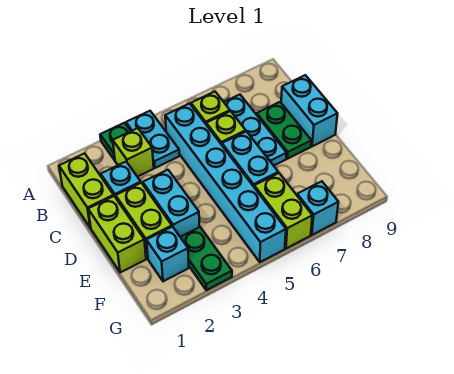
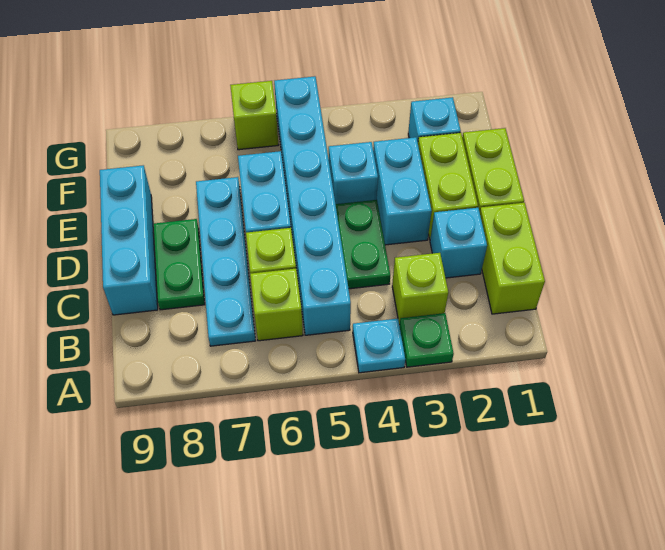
cyan 1x2 plate [126,111,179,168] -> cyan 1x1 plate [353,319,405,373]
cyan 1x3 plate [224,95,287,166] -> cyan 1x4 plate [196,177,256,346]
cyan 1x2 brick [281,75,338,146] -> cyan 1x3 brick [100,165,158,315]
green 1x2 plate [180,227,232,290] -> green 1x2 plate moved to [335,200,390,289]
lime 1x2 brick [254,173,312,248] -> lime 1x1 brick [230,81,278,150]
cyan 1x1 brick [297,181,338,235] -> cyan 1x1 brick moved to [329,142,378,204]

